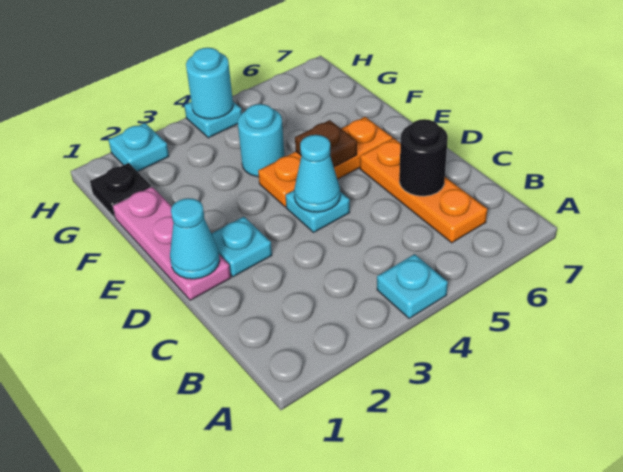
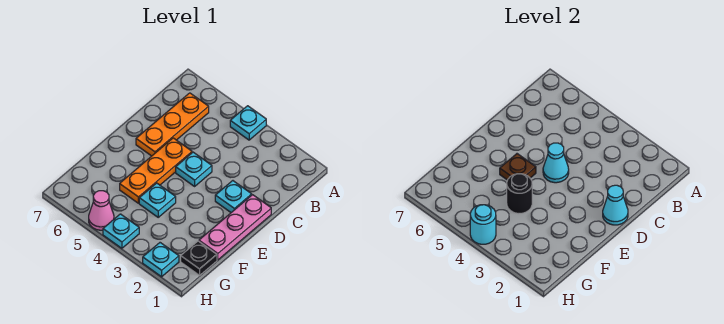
black 1x1 round brick [399,119,448,196] -> black 1x1 round brick moved to [507,174,532,214]
orange 1x3 plate [258,117,392,207] -> orange 1x3 plate turned to [120,138,192,203]
cyan 1x1 round brick [238,104,284,177] -> cyan 1x1 plate [139,183,176,217]
none -> pink 1x1 cone [89,191,114,230]

